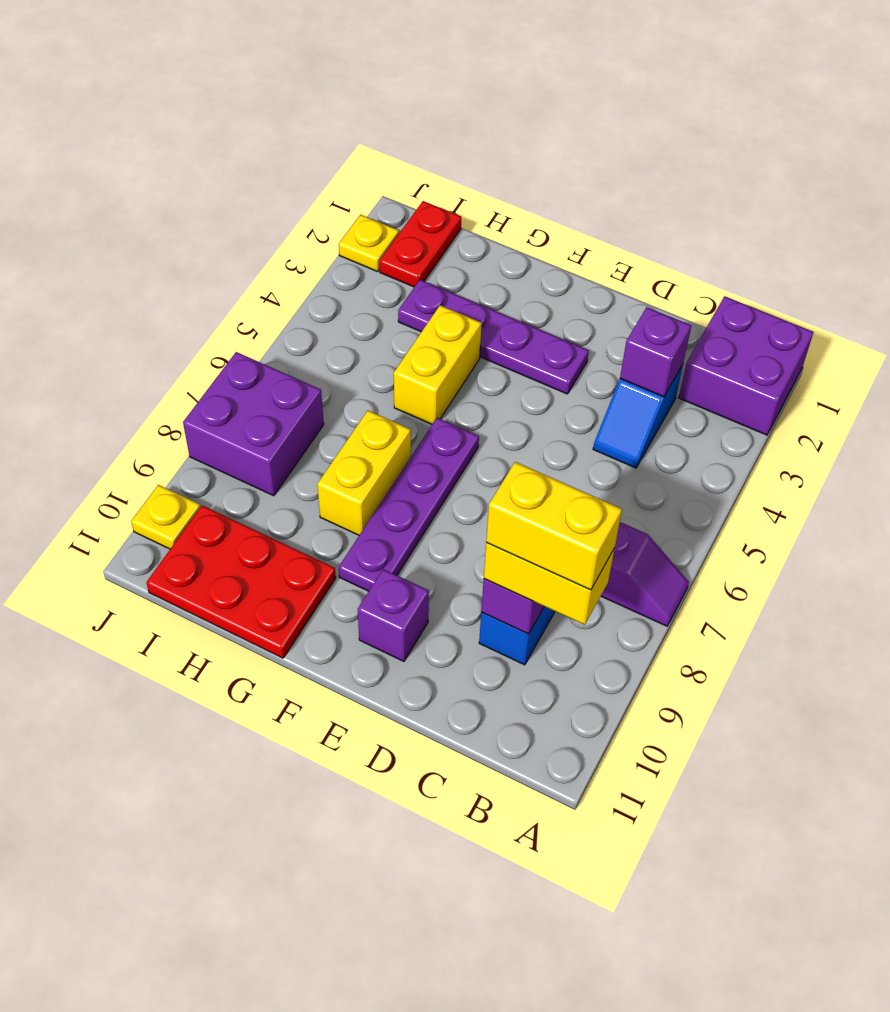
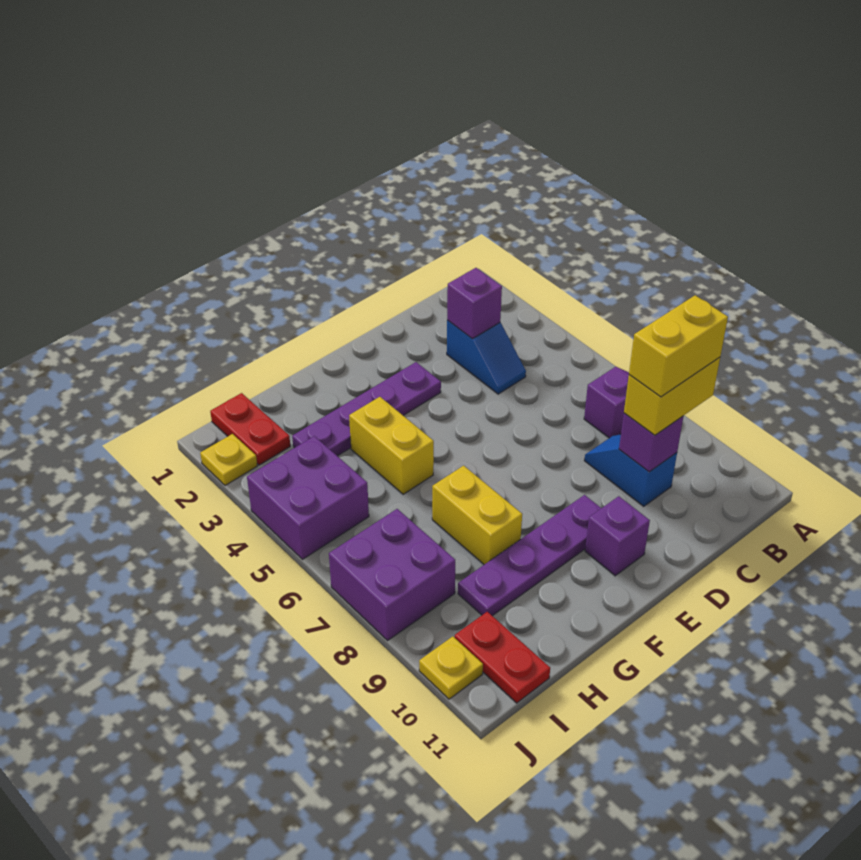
purple 2x2 brick [679,296,813,435] -> purple 2x2 brick moved to [247,436,369,559]
purple 1x4 plate [339,418,479,591] -> purple 1x4 plate turned to [458,495,601,616]
red 2x3 plate [146,505,336,658] -> red 1x2 plate [454,612,550,703]

